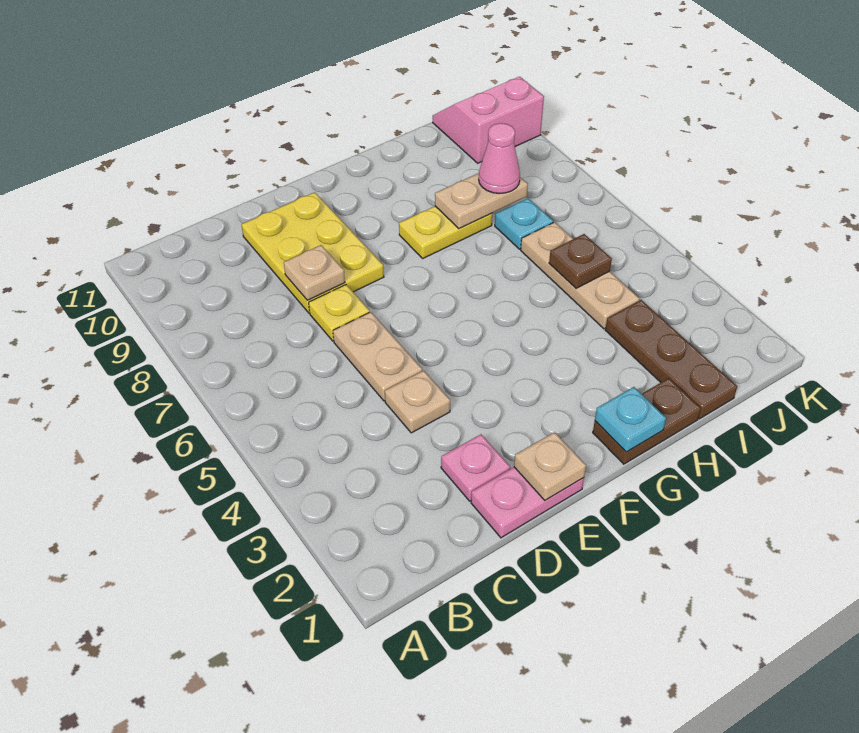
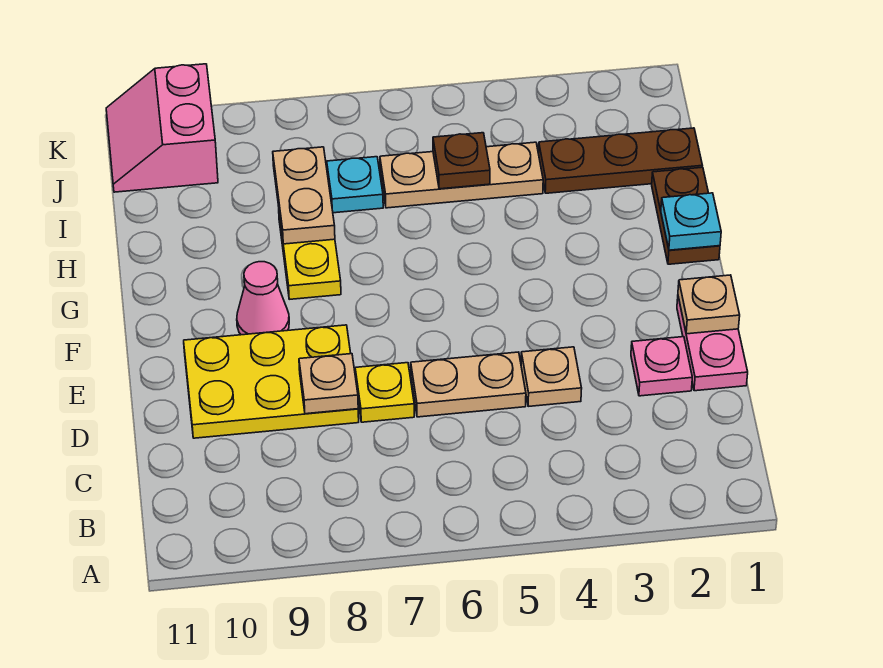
pink 1x1 cone [479,123,520,194] -> pink 1x1 cone moved to [237,262,289,335]

